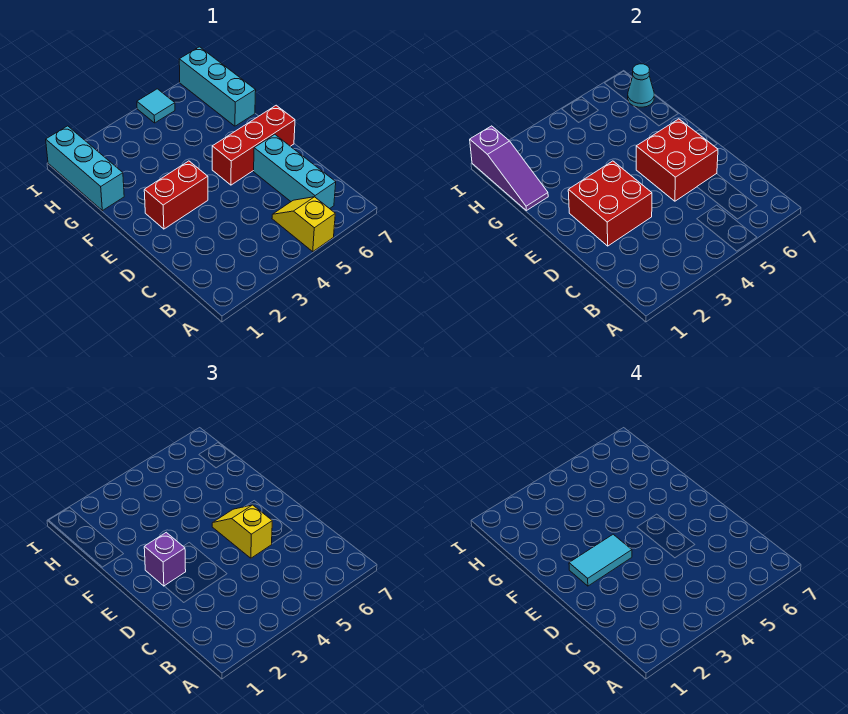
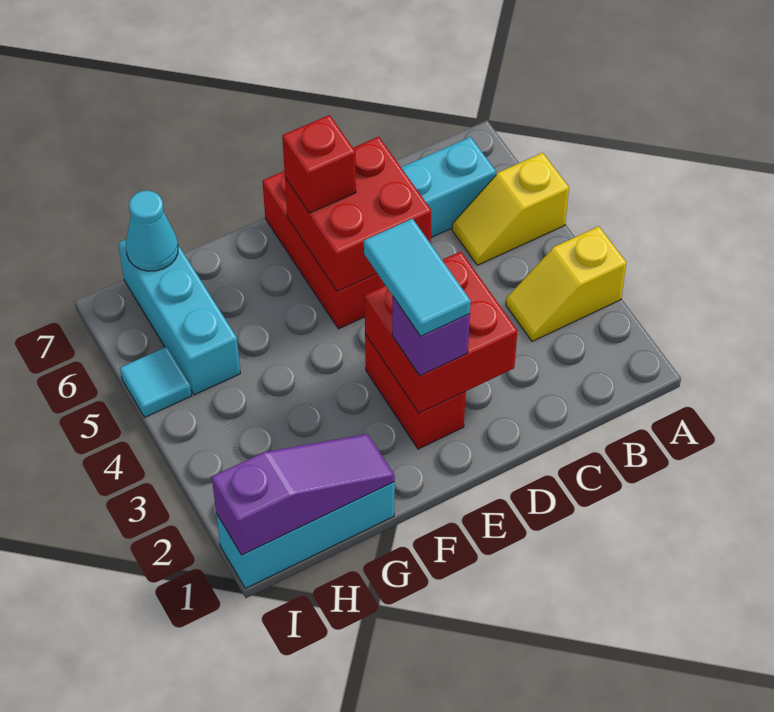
yellow 1x2 slope [212,505,272,558] -> yellow 1x2 slope moved to [506,226,626,341]
none -> red 1x1 brick [282,115,356,213]
cyan 1x3 brick [179,47,256,126] -> cyan 1x3 brick turned to [118,240,240,395]

